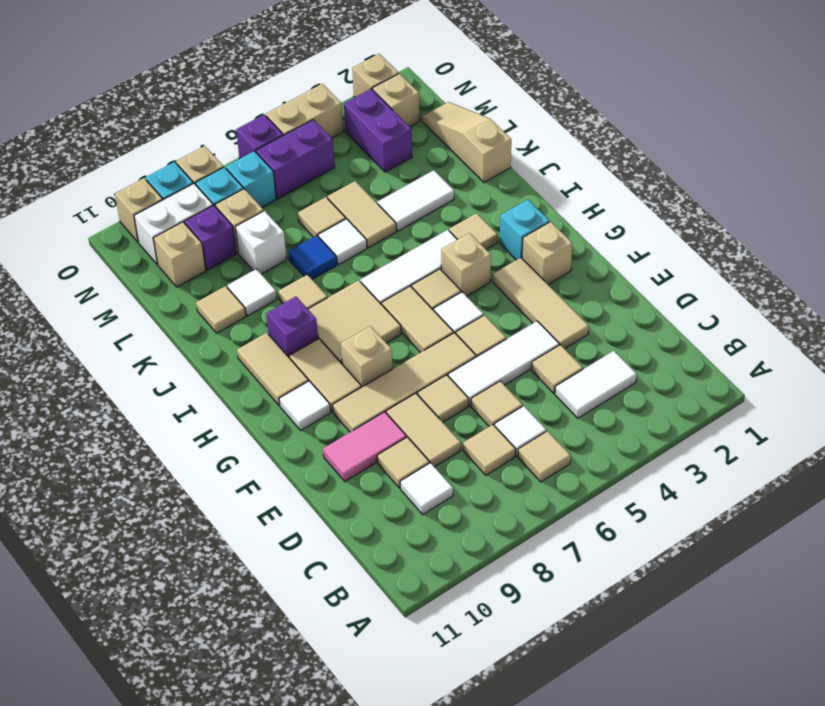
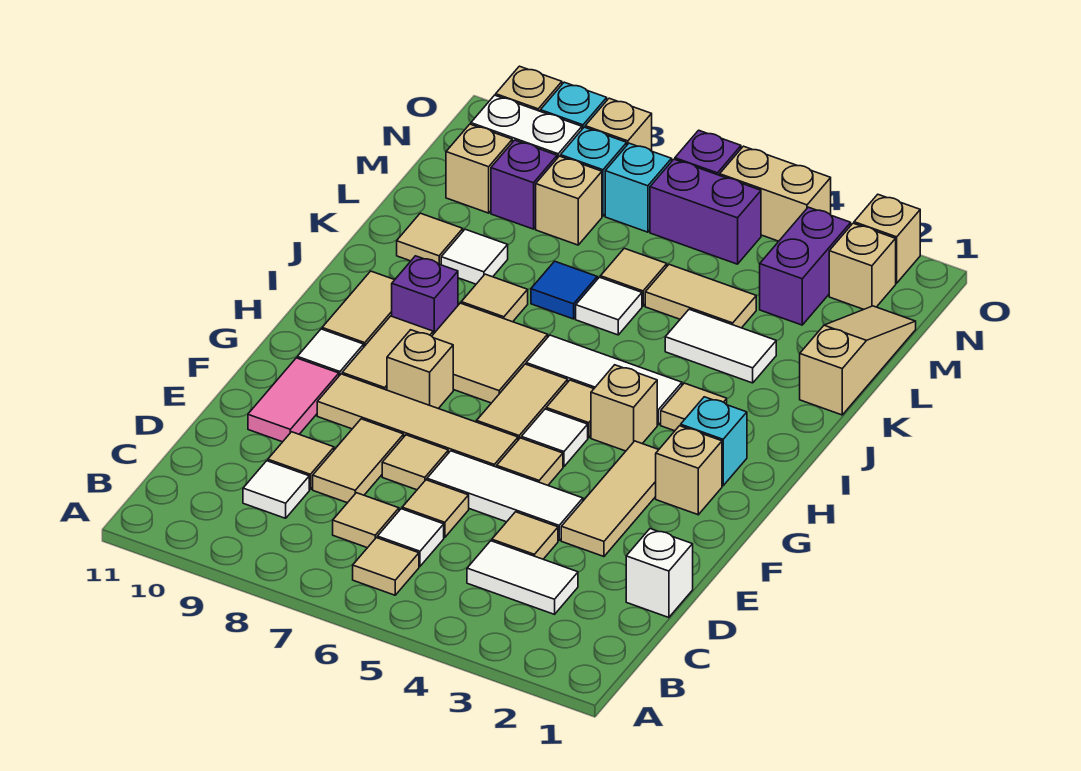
pink 1x2 tile [323,412,406,481] -> pink 1x2 tile turned to [248,358,339,442]
tan 1x2 tile [327,181,396,248] -> tan 1x2 tile turned to [645,264,756,328]
white 1x1 brick [235,211,287,274] -> white 1x1 brick moved to [626,529,693,618]

